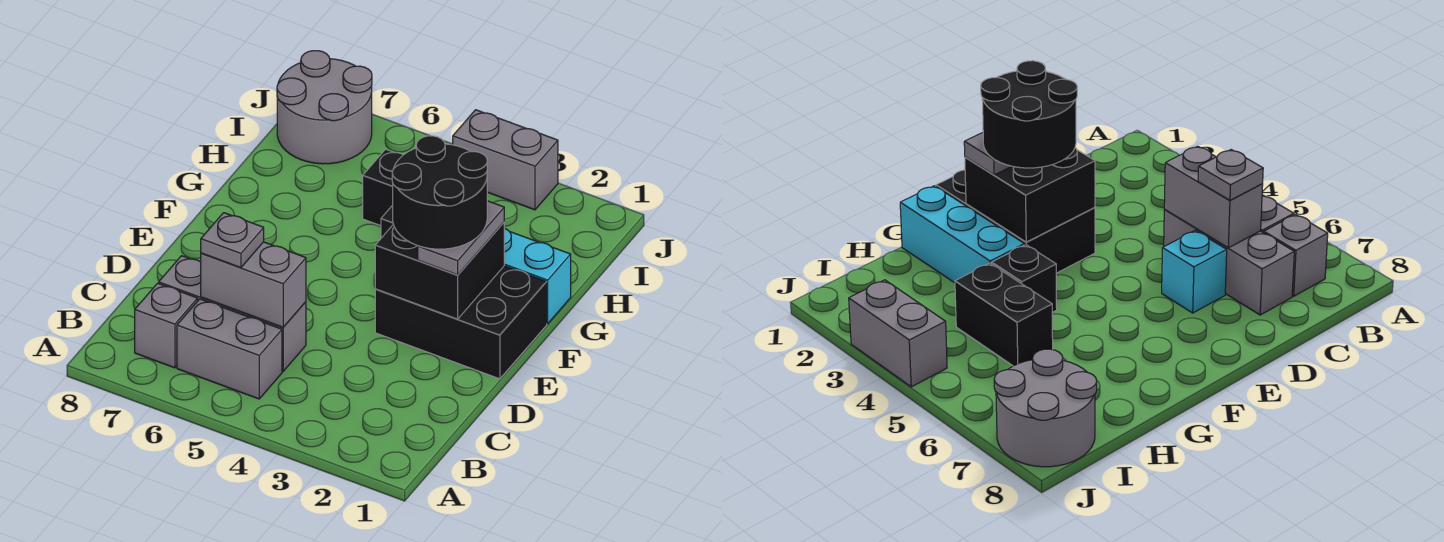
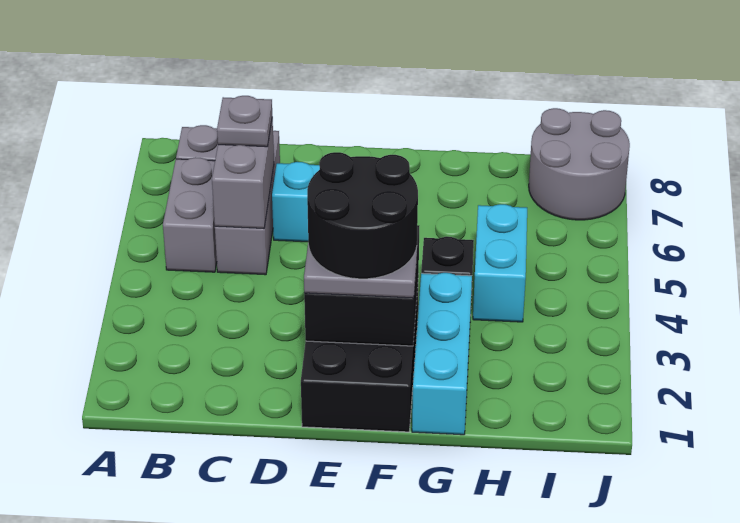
black 1x2 brick [363,149,403,226] -> cyan 1x2 brick [473,204,527,322]
grey 1x2 brick [453,110,558,210] -> none

